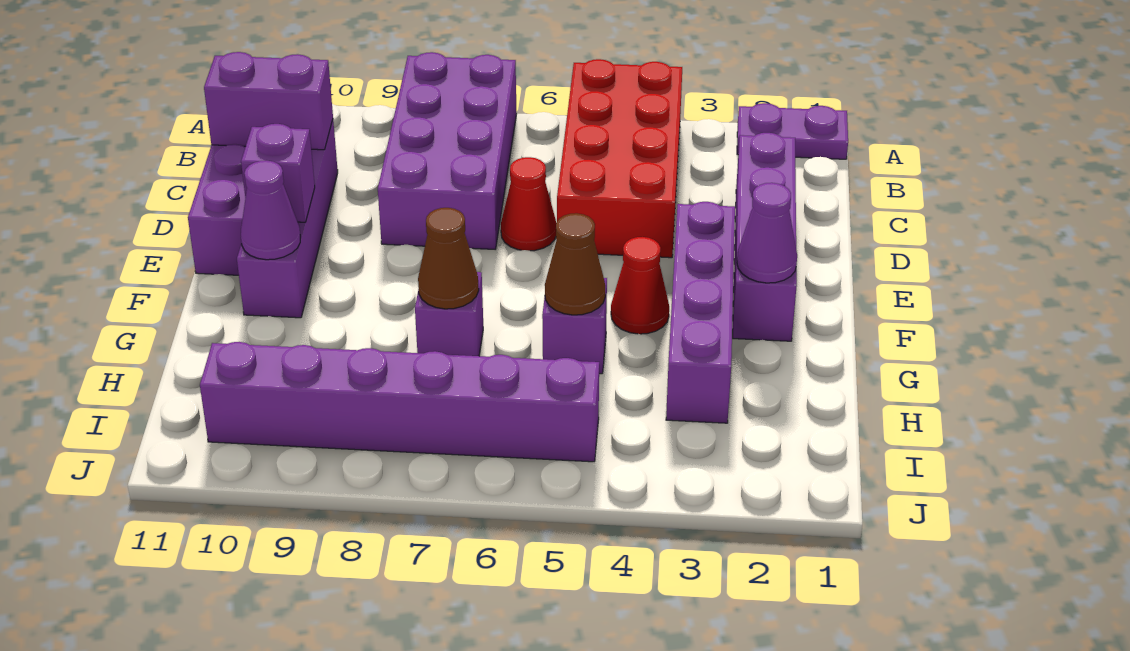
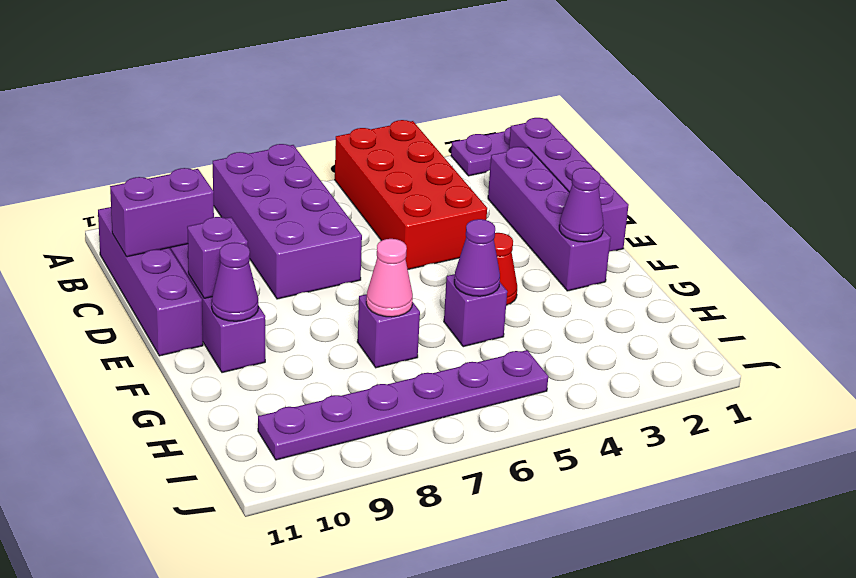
red 1x1 cone [501,157,556,251] -> none
purple 1x4 brick [666,202,735,423] -> purple 1x4 brick moved to [509,118,629,251]
brown 1x1 cone [545,213,605,315] -> purple 1x1 cone [454,219,500,296]
brown 1x1 cone [418,208,479,309] -> pink 1x1 cone [366,239,413,317]
purple 1x6 brick [200,342,599,462] -> purple 1x6 plate [258,350,548,460]

